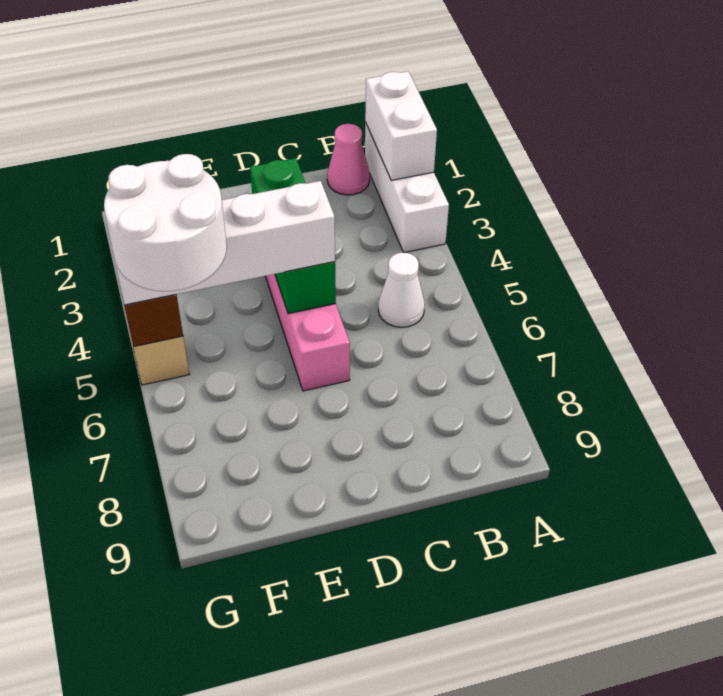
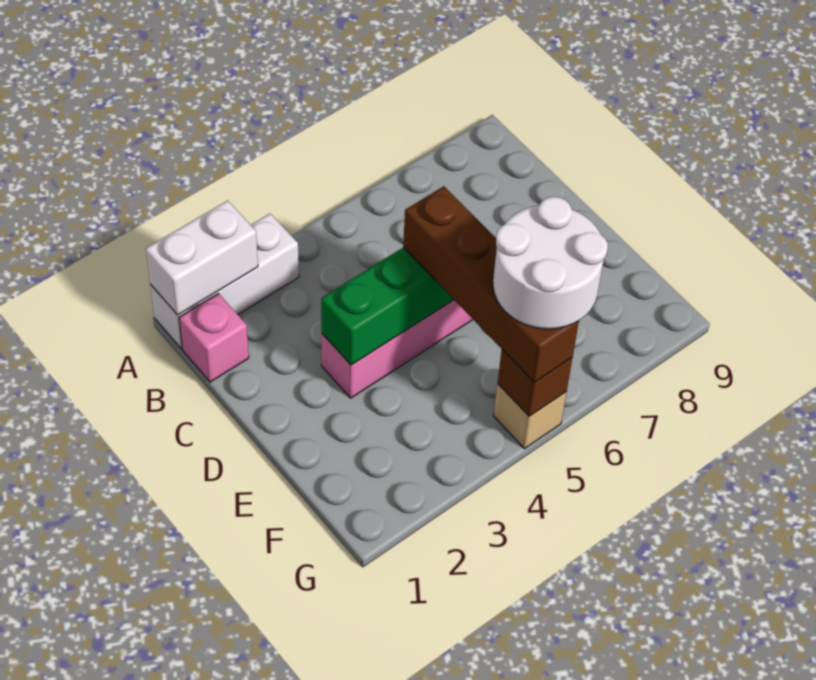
pink 1x1 cone [327,124,370,195] -> pink 1x1 brick [179,294,249,382]
white 1x1 cone [378,253,425,327] -> none
white 1x4 brick [106,181,335,305] -> brown 1x4 brick [403,186,579,382]

